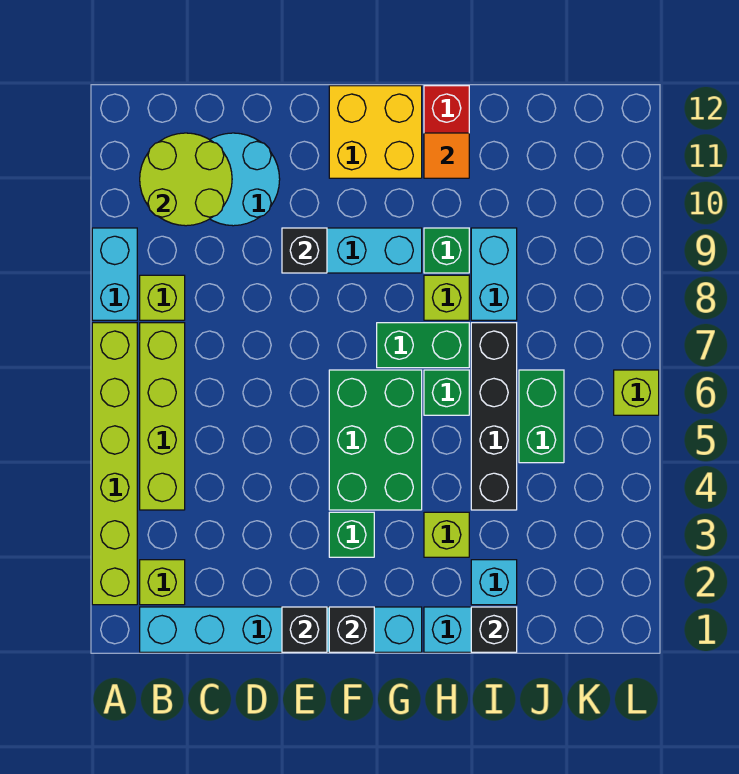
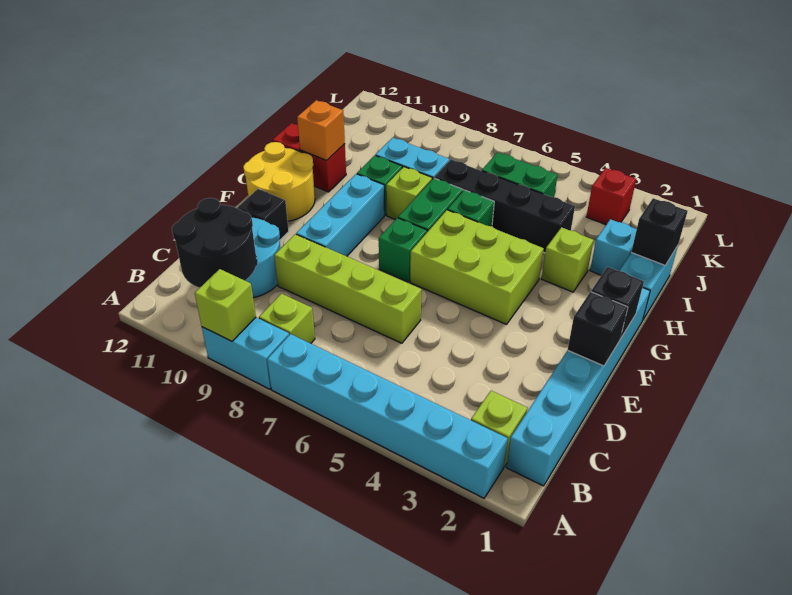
lime 1x6 brick [92,323,137,605] -> cyan 1x6 brick [267,334,508,498]
lime 1x4 brick [140,323,185,510] -> lime 1x4 brick moved to [274,234,421,343]
lime 2x2 round brick [140,133,232,226] -> black 2x2 round brick [172,198,257,288]
black 1x1 brick [282,228,327,273] -> black 1x1 brick moved to [238,189,289,241]
green 1x1 brick [329,512,374,557] -> green 1x1 brick moved to [379,218,427,282]
green 2x3 brick [329,370,422,510] -> lime 2x3 brick [410,210,544,324]
yellow 2x2 brick [329,86,422,178] -> yellow 2x2 round brick [243,142,315,221]
orange 1x1 tile [424,133,469,178] -> orange 1x1 brick [297,100,345,160]
none -> red 1x1 brick [586,168,636,225]
lime 1x1 brick [614,370,659,415] -> lime 1x1 brick moved to [195,269,256,341]

